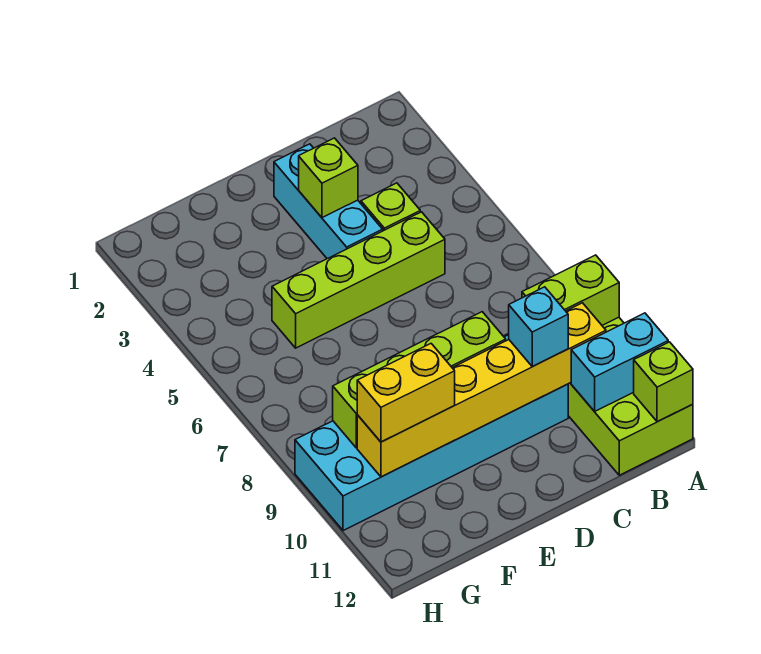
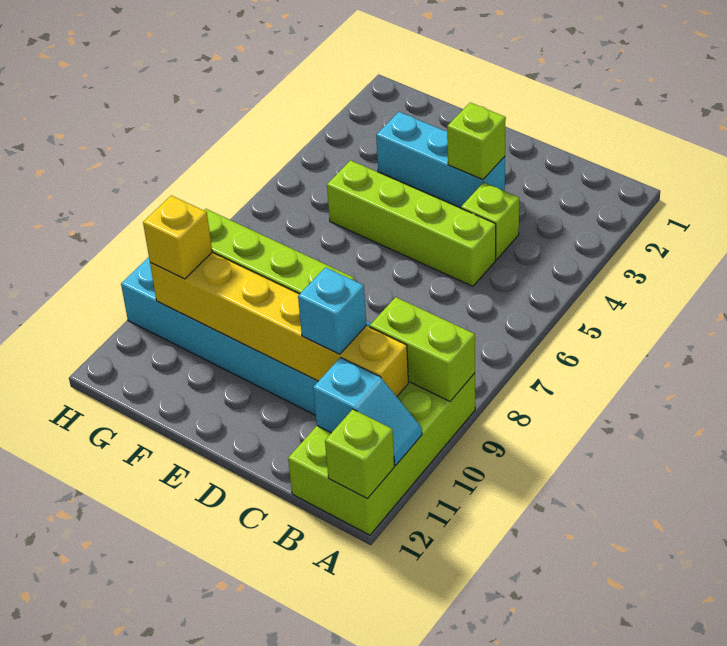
cyan 1x2 brick [571,313,668,411] -> cyan 1x2 slope [313,357,422,465]
cyan 1x3 brick [274,144,383,259] -> cyan 1x3 brick turned to [376,112,505,208]
yellow 1x2 brick [357,344,455,442] -> yellow 1x1 brick [143,195,212,279]

